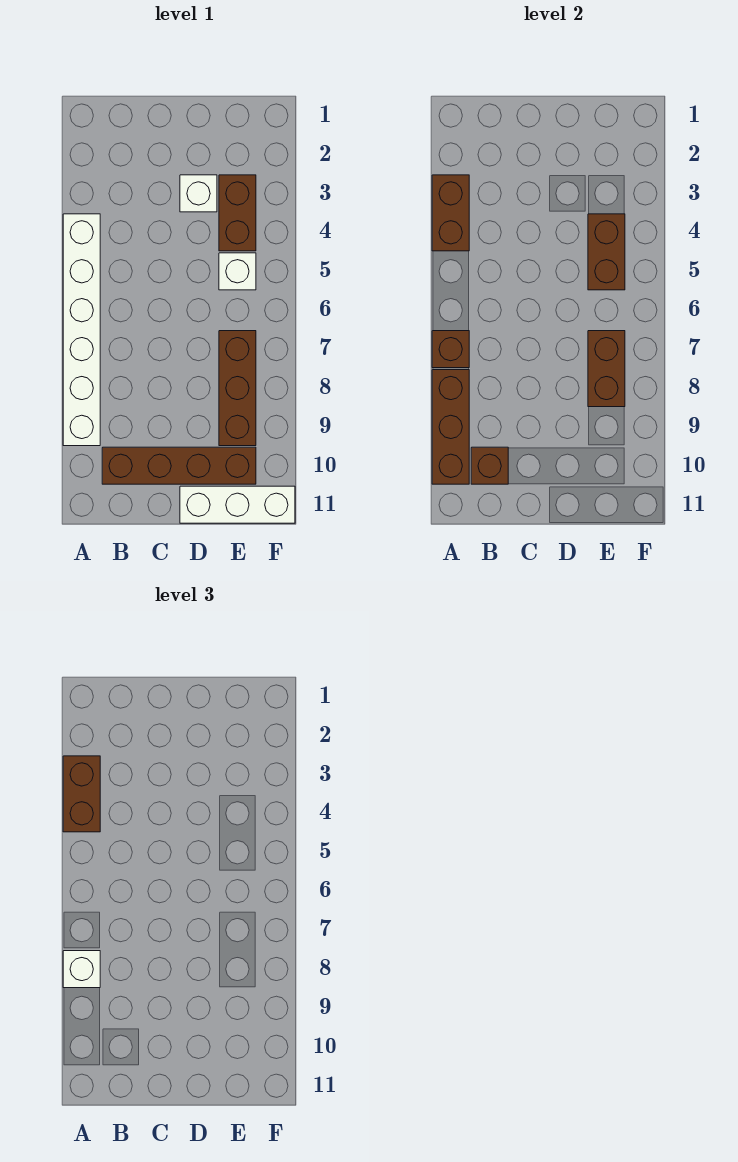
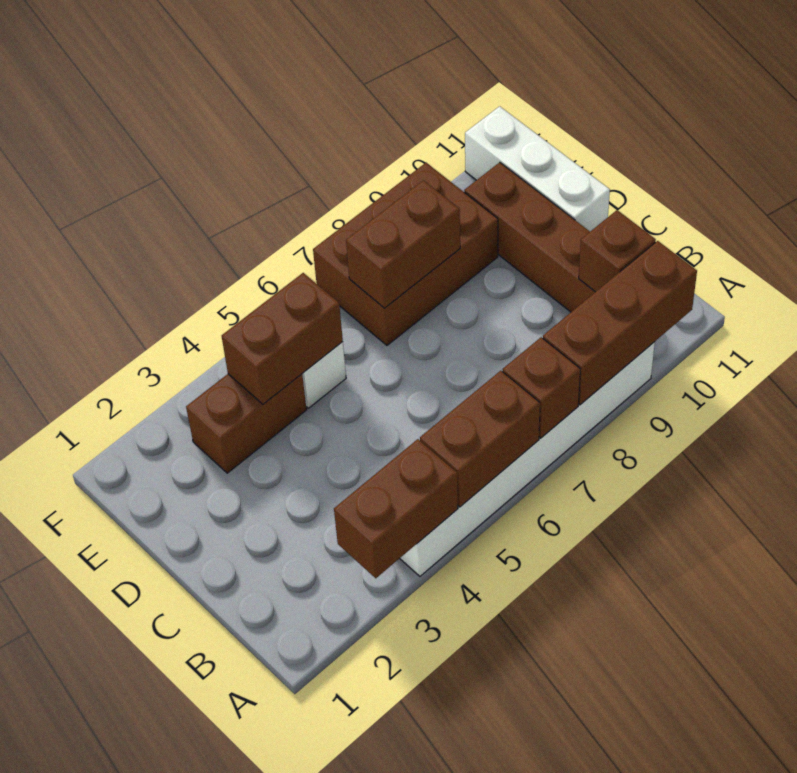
brown 1x2 brick [63,756,100,832] -> brown 1x2 brick moved to [420,371,540,507]
white 1x1 brick [63,951,100,988] -> none
white 1x1 brick [180,175,217,212] -> none
brown 1x3 brick [219,331,256,446] -> brown 2x3 brick [313,163,498,345]

